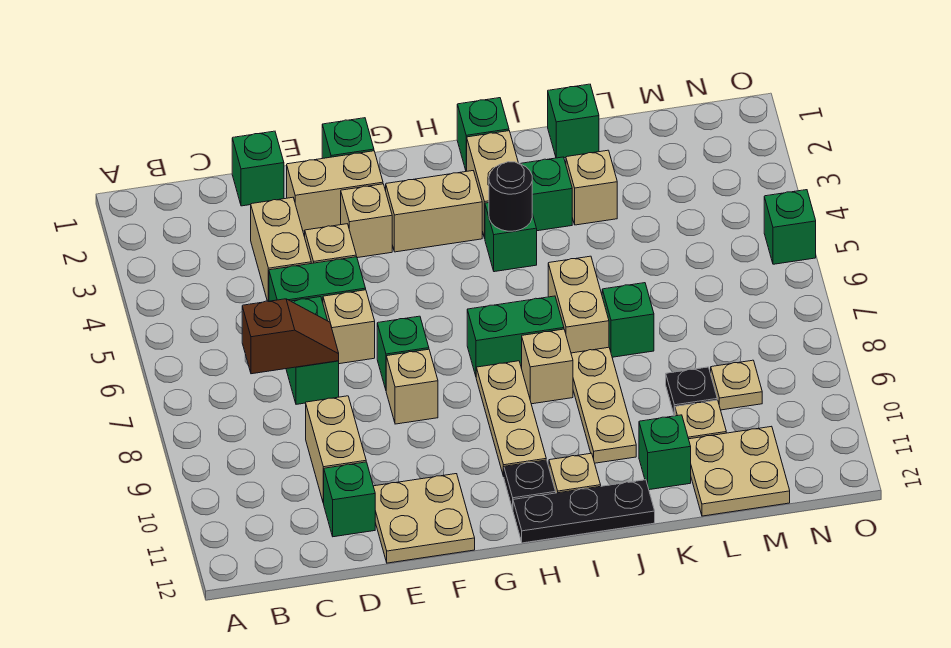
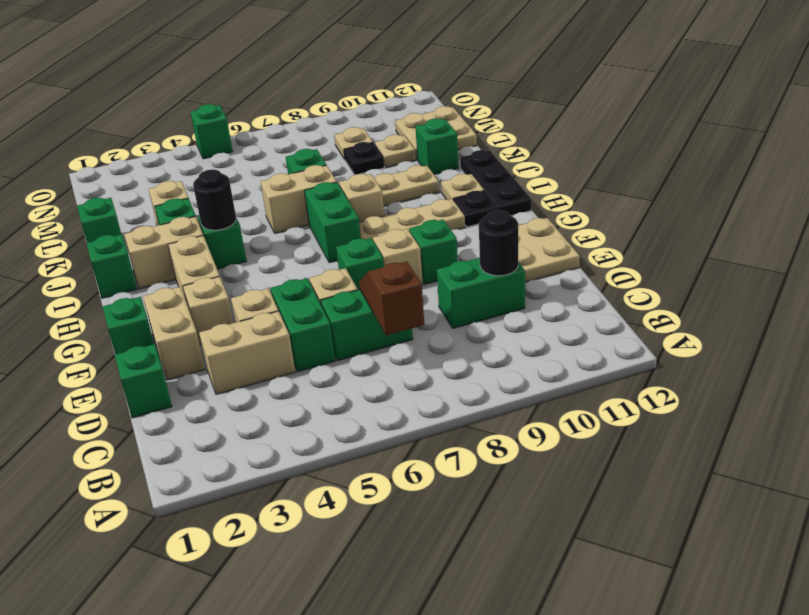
tan 1x2 brick [306,396,366,503] -> green 1x2 brick [437,258,525,328]
none -> black 1x1 round brick [479,210,518,276]
green 1x1 brick [324,462,375,537] -> green 1x1 brick moved to [409,220,458,284]

